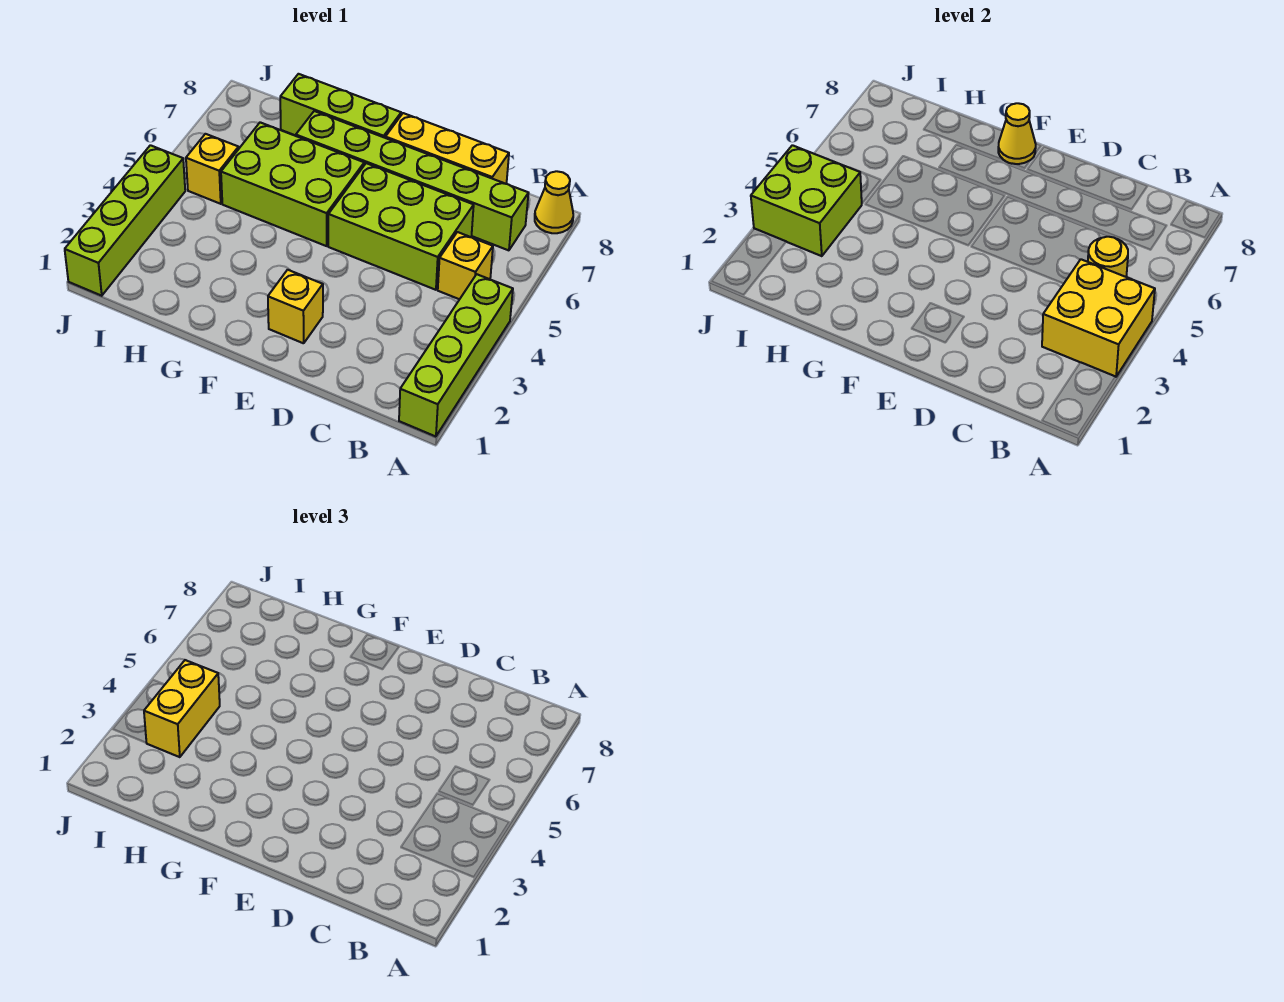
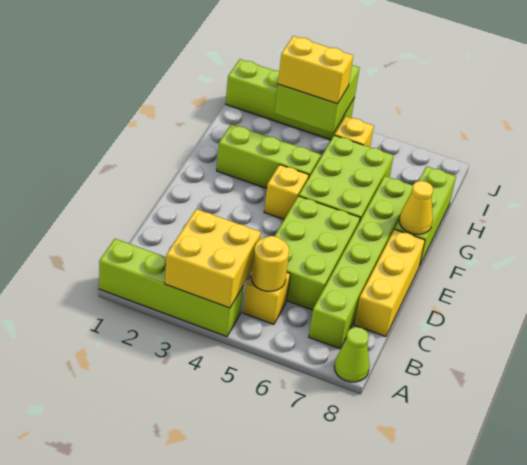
yellow 1x1 cone [535,171,573,233] -> lime 1x1 cone [334,327,370,382]
yellow 1x1 brick [268,270,323,343] -> yellow 1x1 brick moved to [264,165,309,219]
none -> lime 1x3 brick [217,124,321,188]

